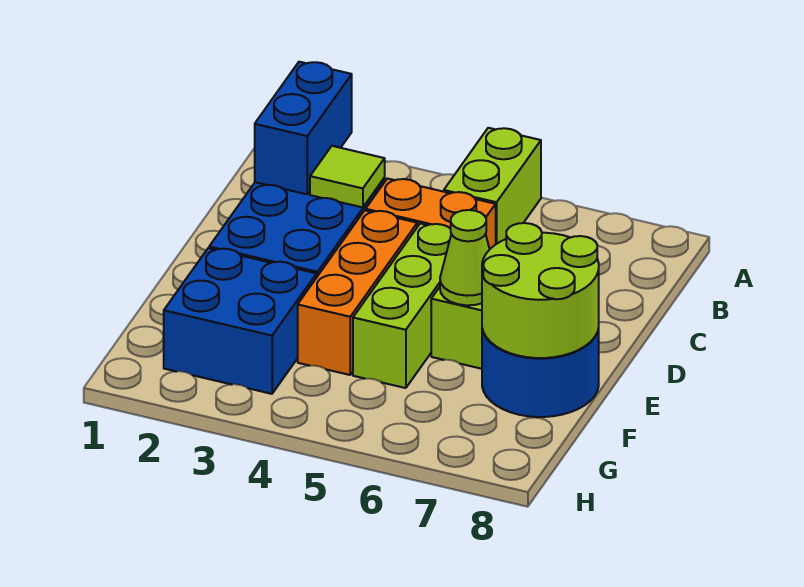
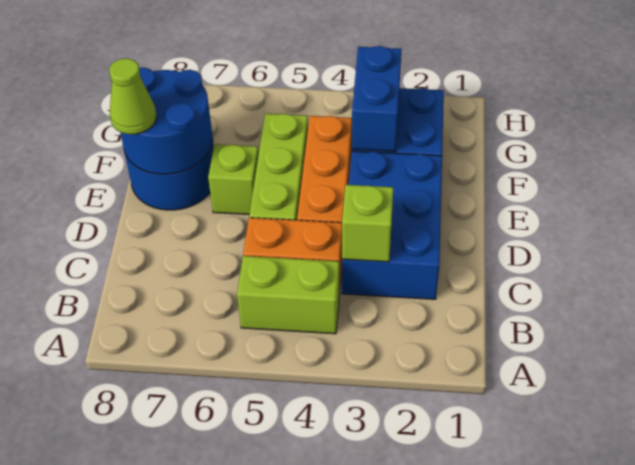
lime 1x2 brick [444,128,541,244] -> lime 1x2 brick turned to [237,256,340,334]
blue 1x2 brick [255,62,352,194] -> blue 1x2 brick moved to [352,46,401,151]
lime 1x1 tile [310,146,385,207] -> lime 1x1 brick [342,185,393,262]
lime 1x1 cone [440,210,490,305] -> lime 1x1 cone moved to [109,58,156,134]
lime 2x2 round brick [482,223,599,358] -> blue 2x2 round brick [120,68,213,174]

